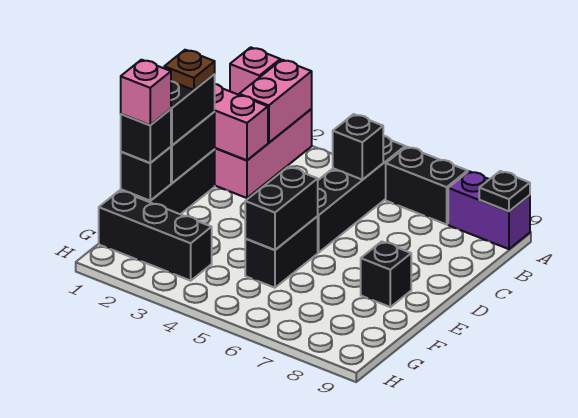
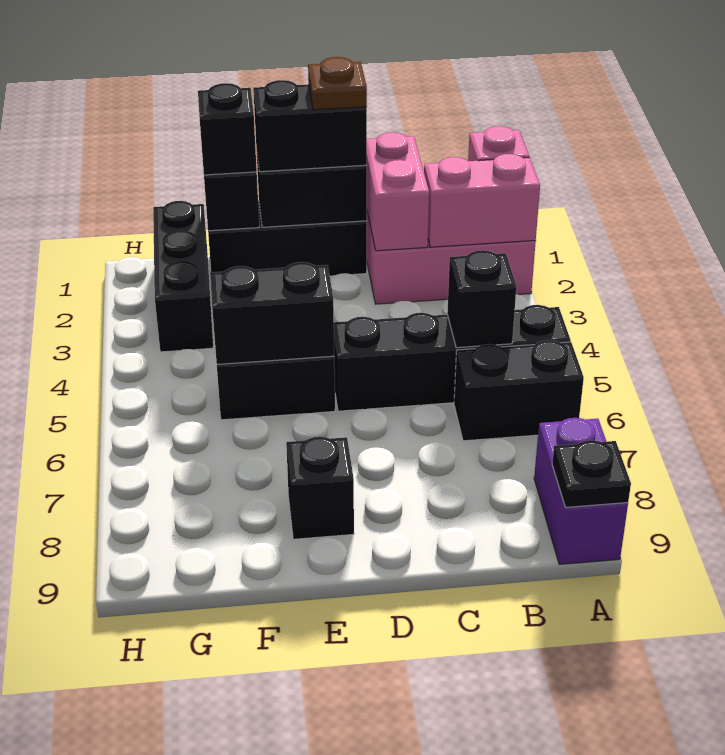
black 1x2 brick [386,147,468,224] -> black 1x2 brick turned to [454,340,584,441]
pink 1x1 brick [121,60,171,125] -> none

